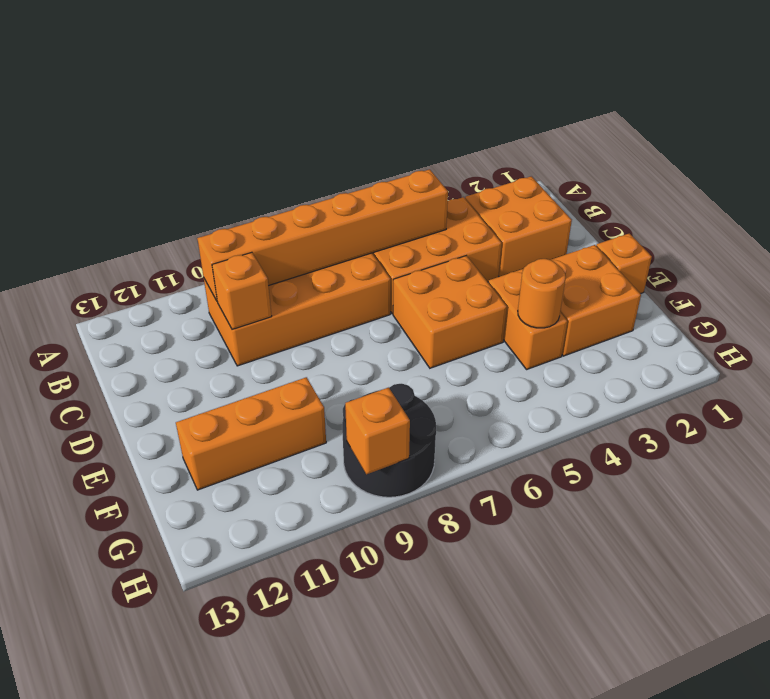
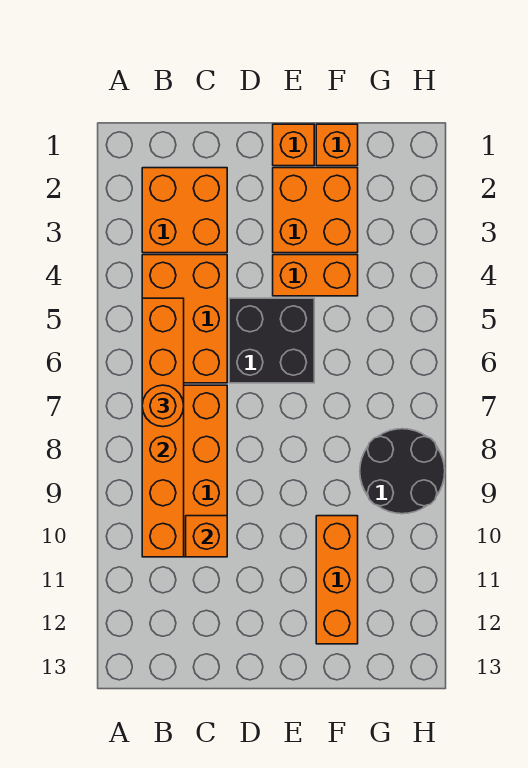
orange 2x2 brick [393,256,507,368] -> black 2x2 brick [229,298,314,383]
orange 1x1 round brick [518,259,566,328] -> orange 1x1 round brick moved to [142,385,184,427]
orange 1x1 brick [345,387,410,474] -> orange 1x1 brick moved to [316,124,358,166]

